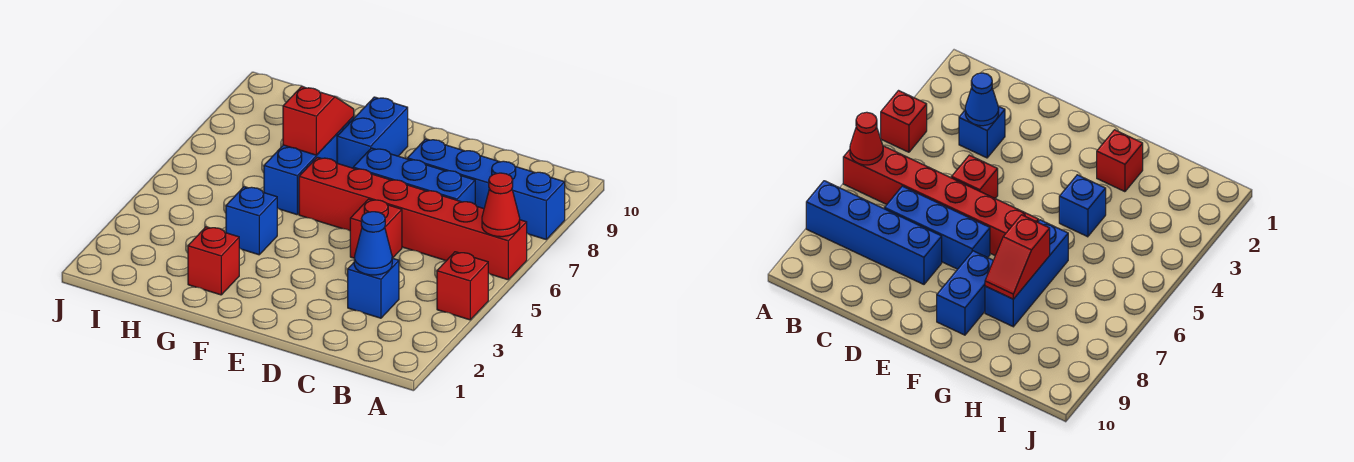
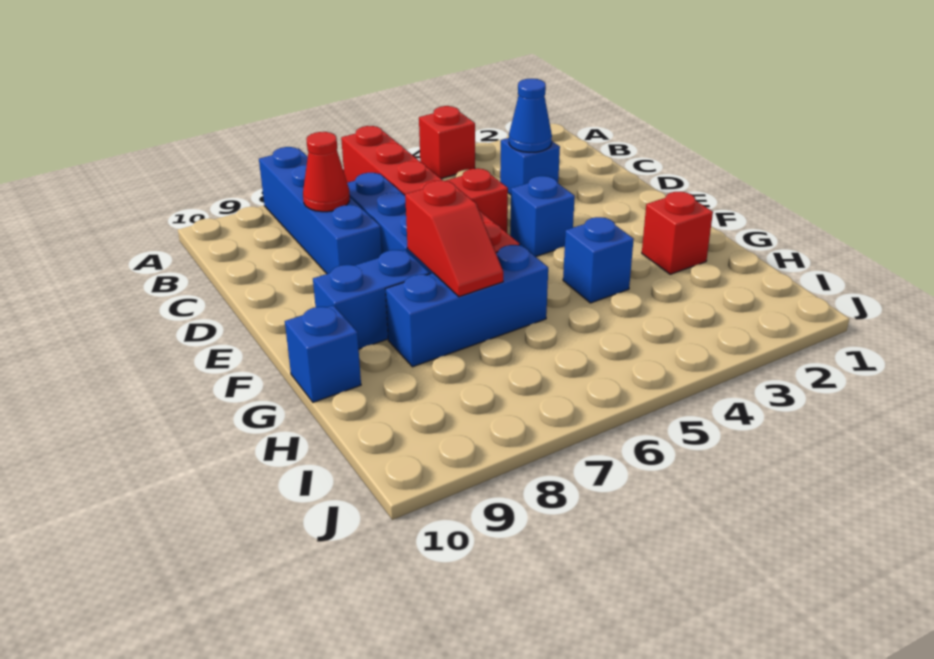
red 1x1 cone [482,173,520,237] -> red 1x1 cone moved to [303,132,350,212]
none -> blue 1x1 brick [510,176,575,257]
red 1x2 slope [283,87,354,155] -> red 1x2 slope turned to [405,181,503,297]
none -> blue 1x1 brick [285,305,361,402]

